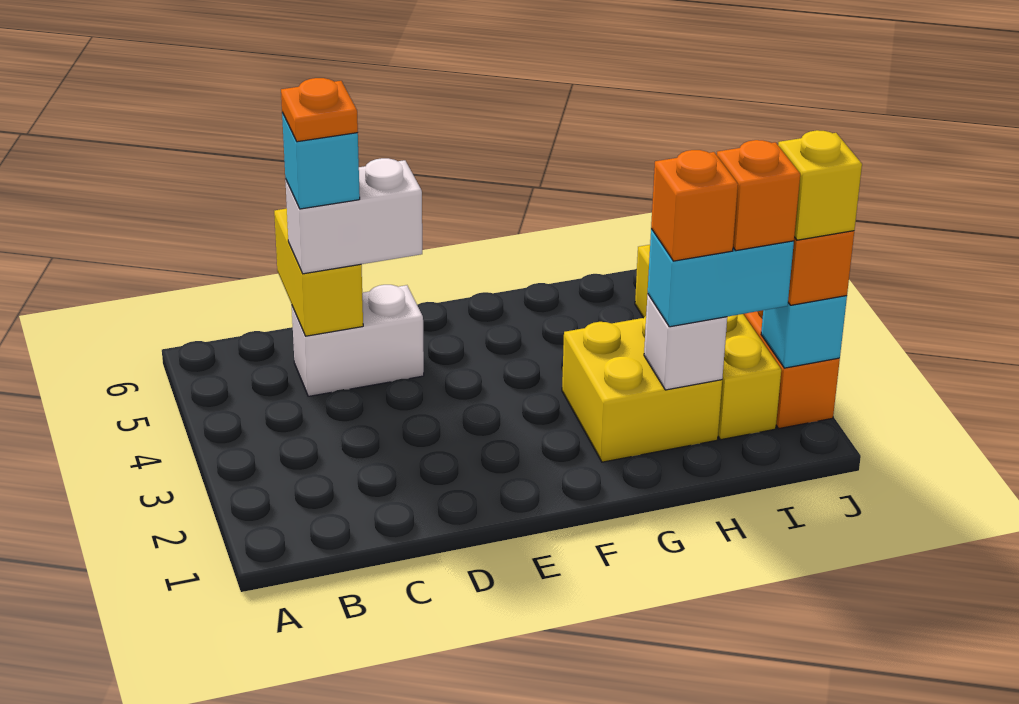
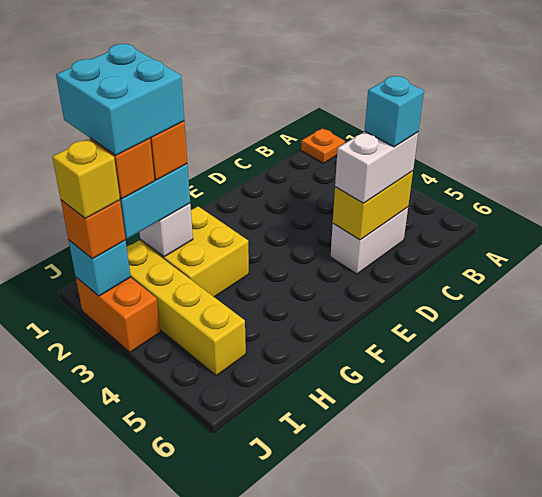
yellow 1x2 brick [274,208,363,336] -> yellow 1x2 brick turned to [333,171,413,240]
orange 1x1 plate [281,78,358,142] -> orange 1x1 plate moved to [301,128,345,163]
none -> cyan 2x2 brick [56,44,184,155]

